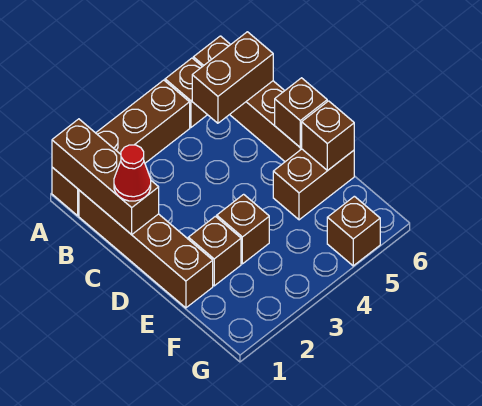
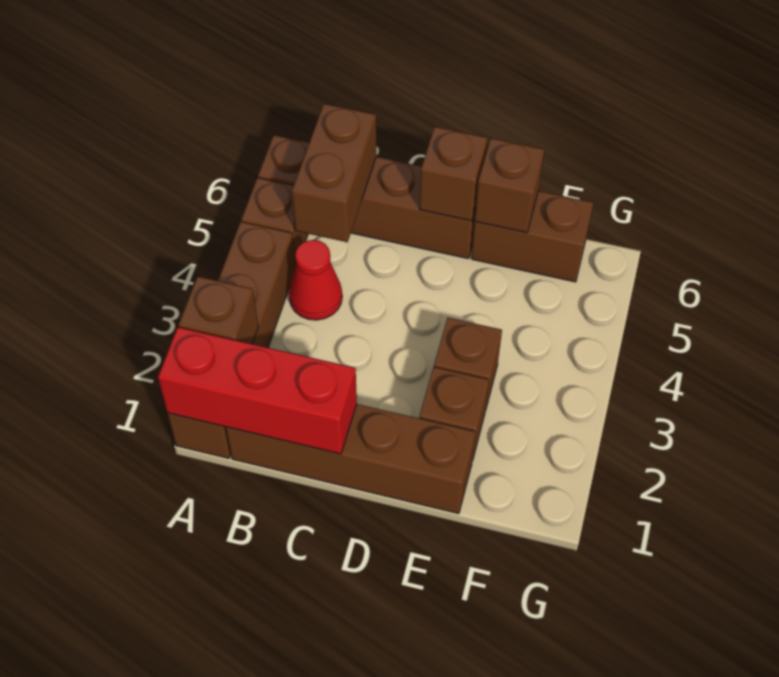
brown 1x3 brick [52,119,159,235] -> red 1x3 brick [158,327,357,454]
red 1x1 cone [114,145,151,201] -> red 1x1 cone moved to [289,240,342,320]
brown 1x2 brick [273,149,354,220] -> brown 1x2 brick turned to [471,191,593,282]
brown 1x1 brick [327,196,380,266] -> brown 1x1 brick moved to [179,276,258,344]

